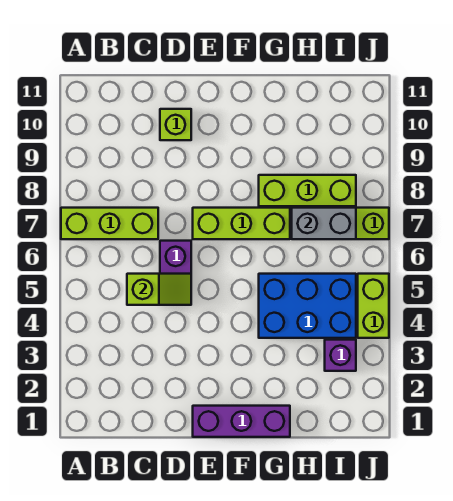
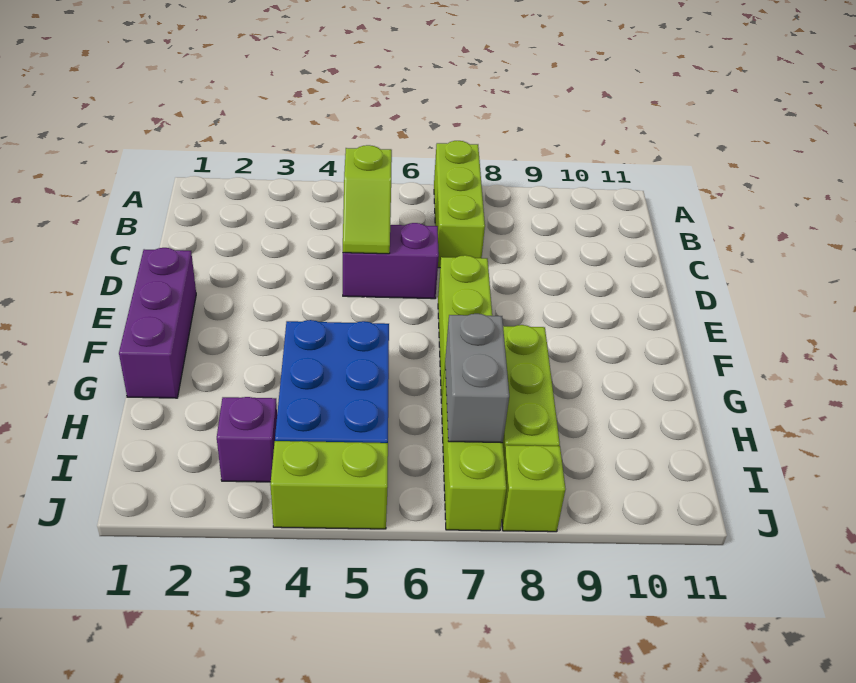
lime 1x1 brick [160,109,191,140] -> lime 1x1 brick moved to [502,445,565,532]

